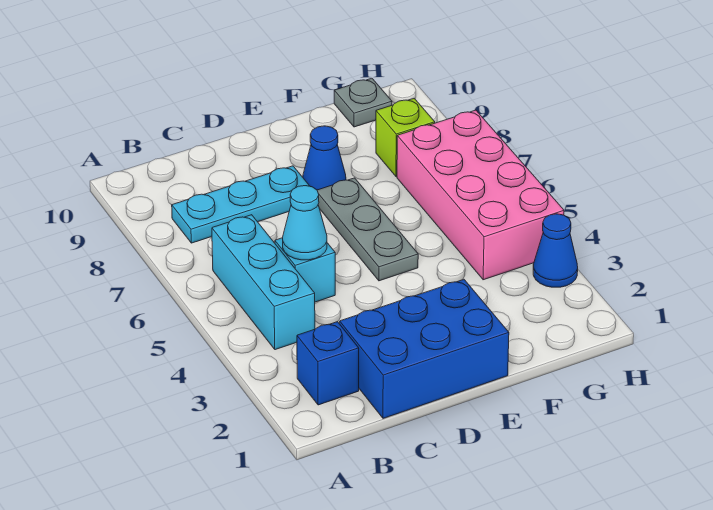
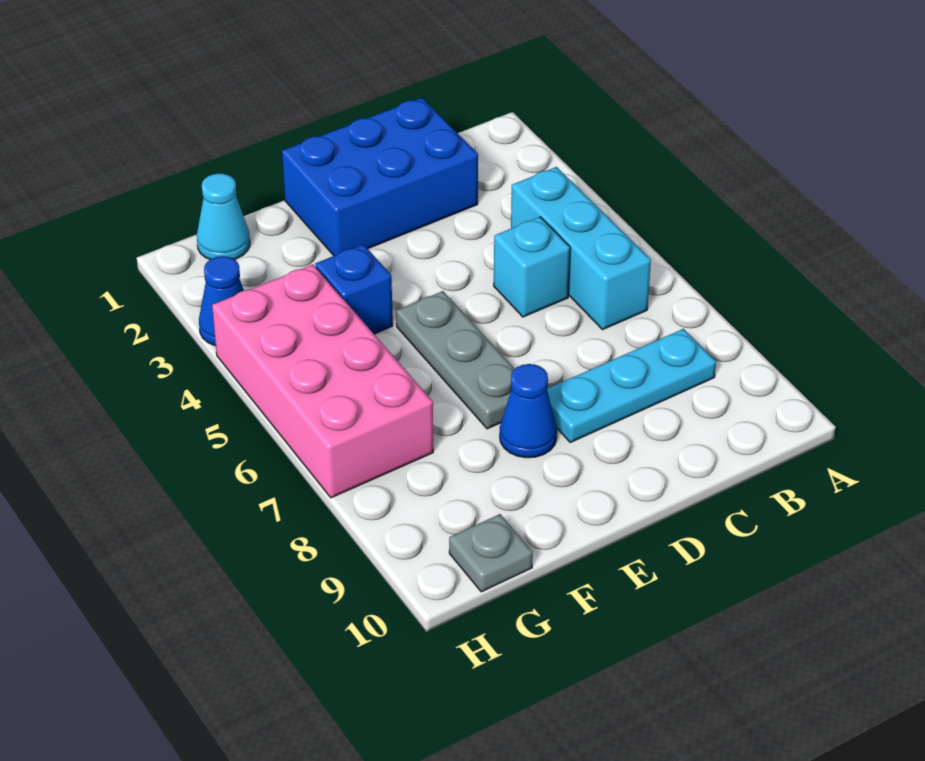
blue 1x1 brick [297,322,359,405] -> blue 1x1 brick moved to [315,244,393,334]
cyan 1x1 cone [283,186,327,260] -> cyan 1x1 cone moved to [197,173,250,260]
lime 1x1 brick [376,98,435,177] -> none

